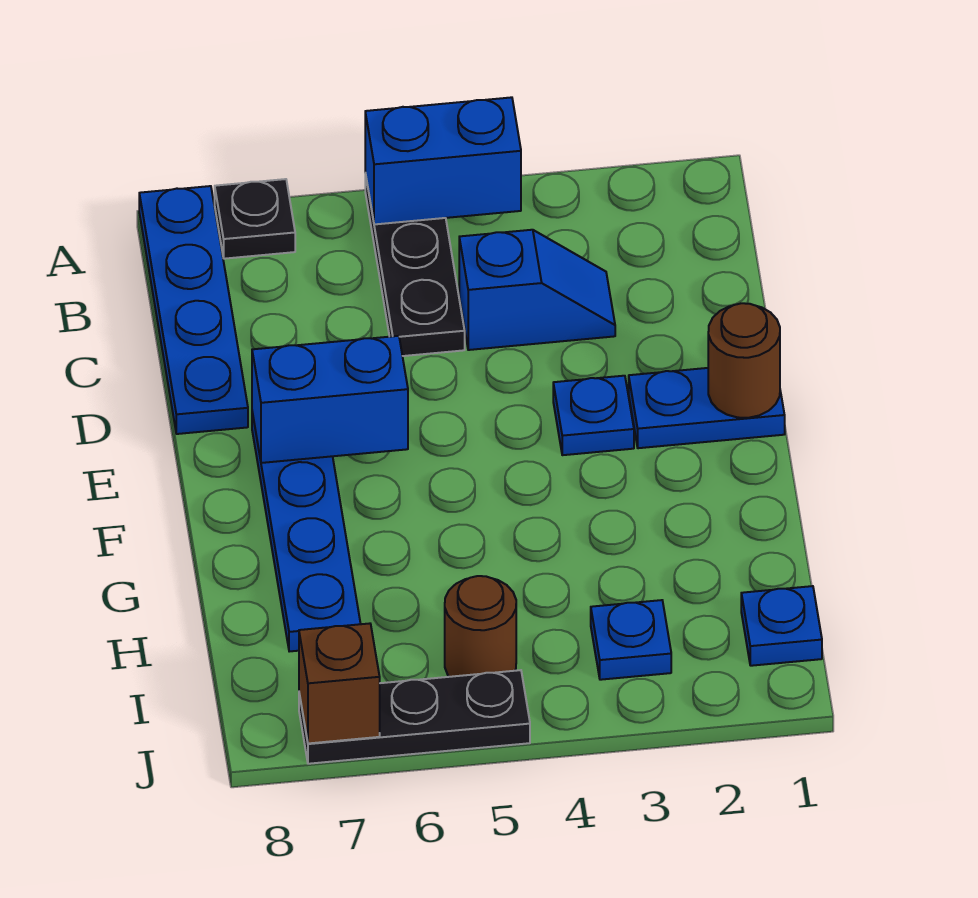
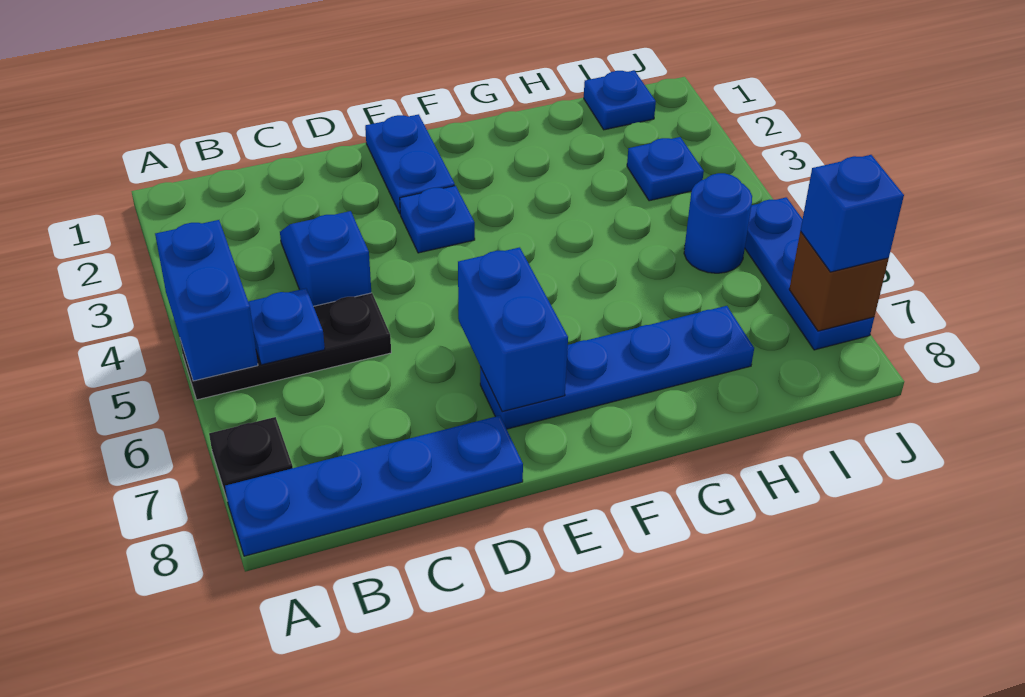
none -> blue 1x1 plate [248,288,325,365]
brown 1x1 round brick [708,303,780,418] -> none
brown 1x1 round brick [445,576,516,677] -> blue 1x1 round brick [684,173,752,273]
black 1x3 plate [299,670,530,764] -> blue 1x3 plate [745,197,874,350]
none -> blue 1x1 brick [800,155,904,272]

